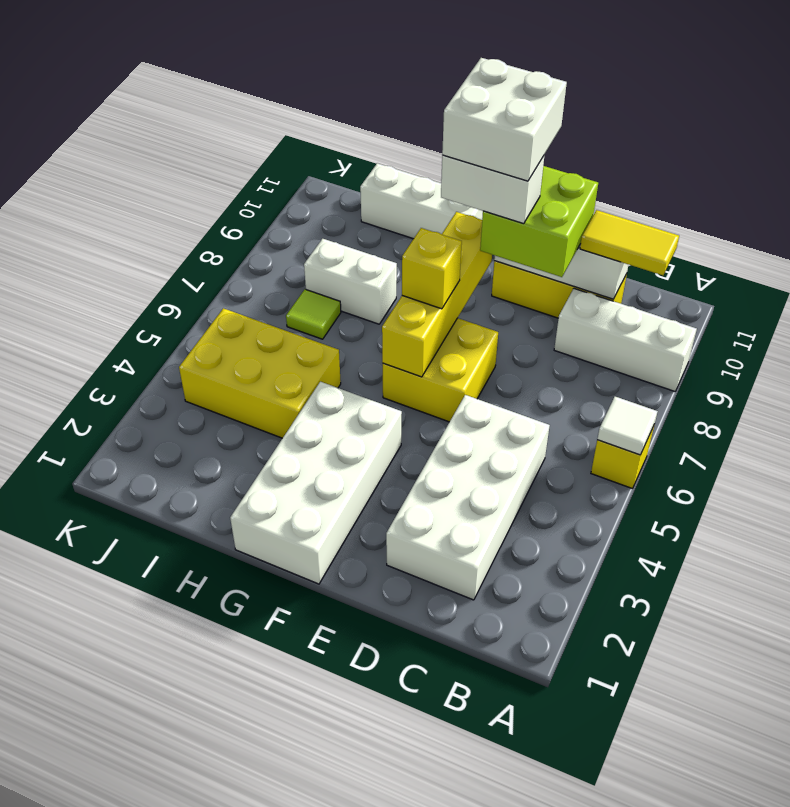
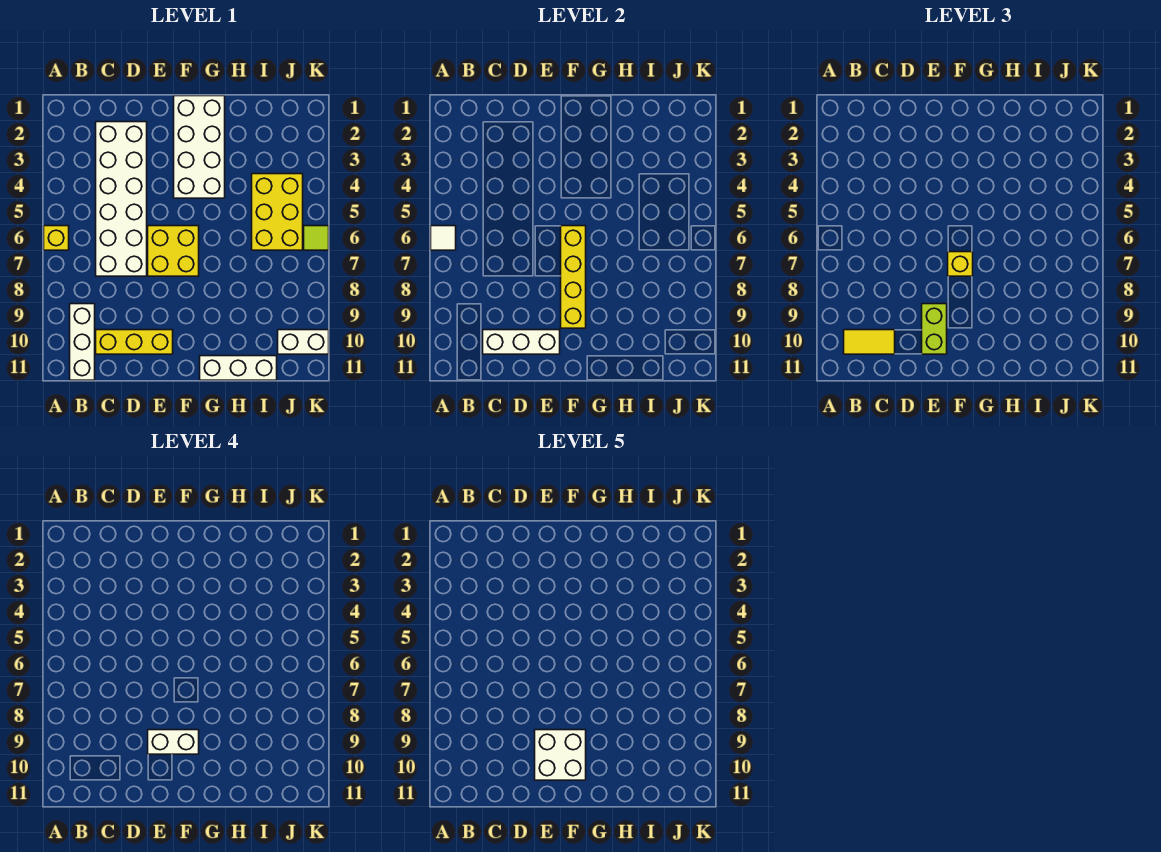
white 1x3 brick [554,289,697,391] -> white 1x3 brick turned to [70,304,95,380]
white 2x4 brick [386,395,550,600] -> white 2x6 brick [96,122,147,276]
lime 2x2 brick [480,166,598,277] -> lime 1x2 brick [922,304,947,354]
yellow 2x3 brick [179,308,341,438] -> yellow 2x3 brick turned to [252,174,303,250]
white 1x2 brick [304,239,397,324] -> white 1x2 brick moved to [278,330,329,354]
lime 1x1 tile [286,289,341,339] -> lime 1x1 tile moved to [304,226,329,250]

